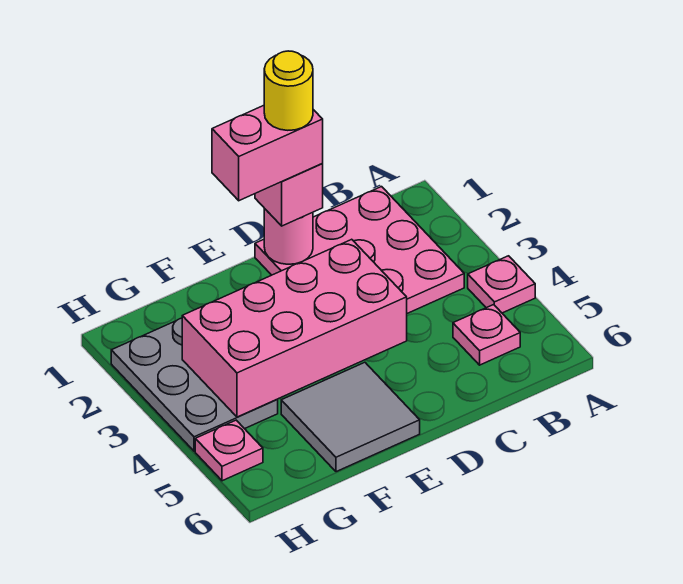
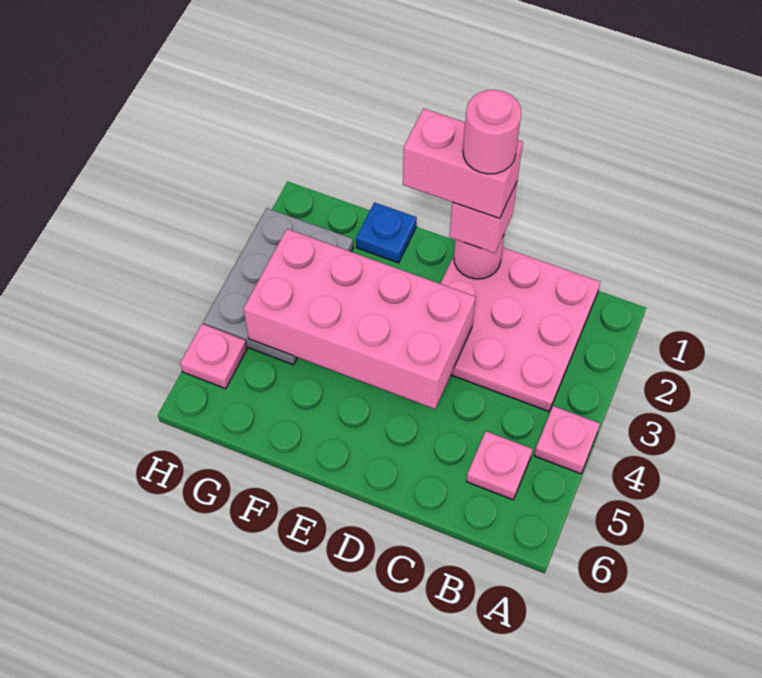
yellow 1x1 round brick [264,51,313,130] -> pink 1x1 round brick [463,90,521,174]
grey 2x2 tile [281,362,420,472] -> none
none -> blue 1x1 plate [356,202,417,263]

